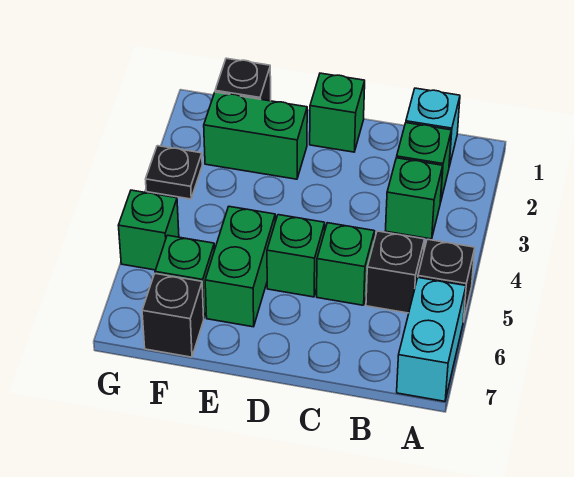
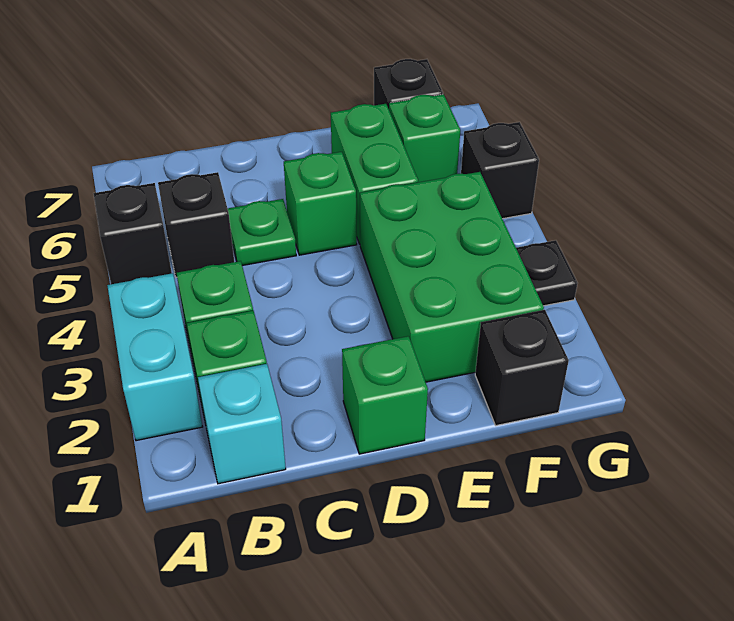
cyan 1x2 brick [397,278,466,401] -> cyan 1x2 brick moved to [107,273,203,441]
green 1x1 brick [317,223,374,305] -> green 1x1 plate [228,199,296,266]
green 1x2 brick [204,92,307,179] -> green 2x3 brick [360,172,544,382]
green 1x1 brick [118,190,179,270] -> black 1x1 brick [461,122,539,219]

